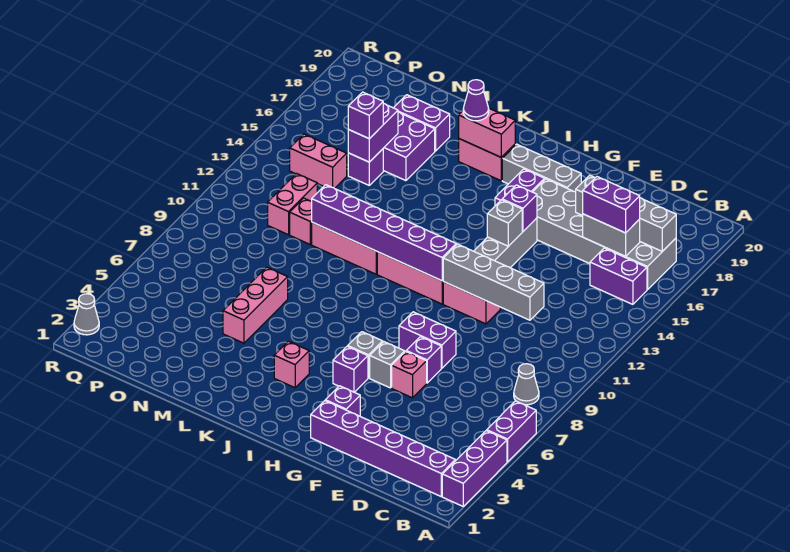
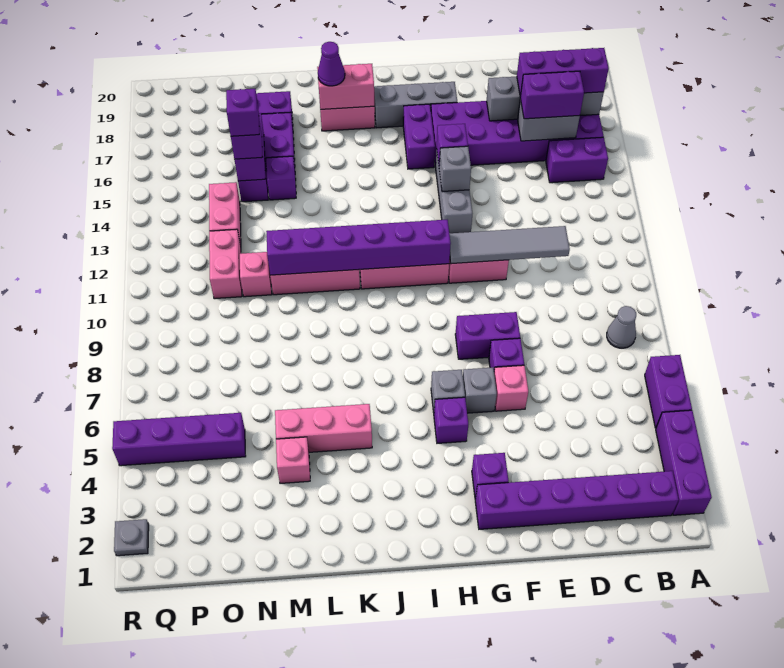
grey 2x6 brick [533,179,676,290] -> purple 2x6 brick [431,101,604,166]
none -> purple 1x3 brick [517,48,609,96]
grey 1x4 brick [443,244,544,320] -> grey 1x4 tile [449,226,570,264]
pink 1x1 brick [274,341,309,388] -> pink 1x1 brick moved to [276,437,310,483]
pink 1x3 brick [223,267,288,343] -> pink 1x3 brick turned to [275,404,372,452]
none -> purple 1x1 brick [266,156,296,200]
none -> purple 1x1 brick [226,89,259,136]
none -> purple 1x4 brick [112,413,246,466]
pink 1x2 brick [290,134,347,189] -> pink 1x2 brick turned to [209,182,241,246]
grey 1x1 cone [74,294,99,335] -> grey 1x1 plate [114,519,149,556]

